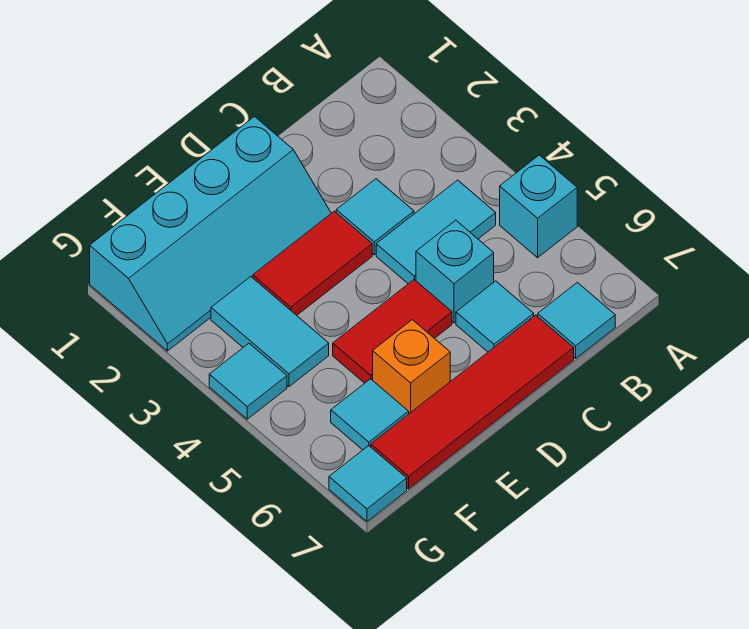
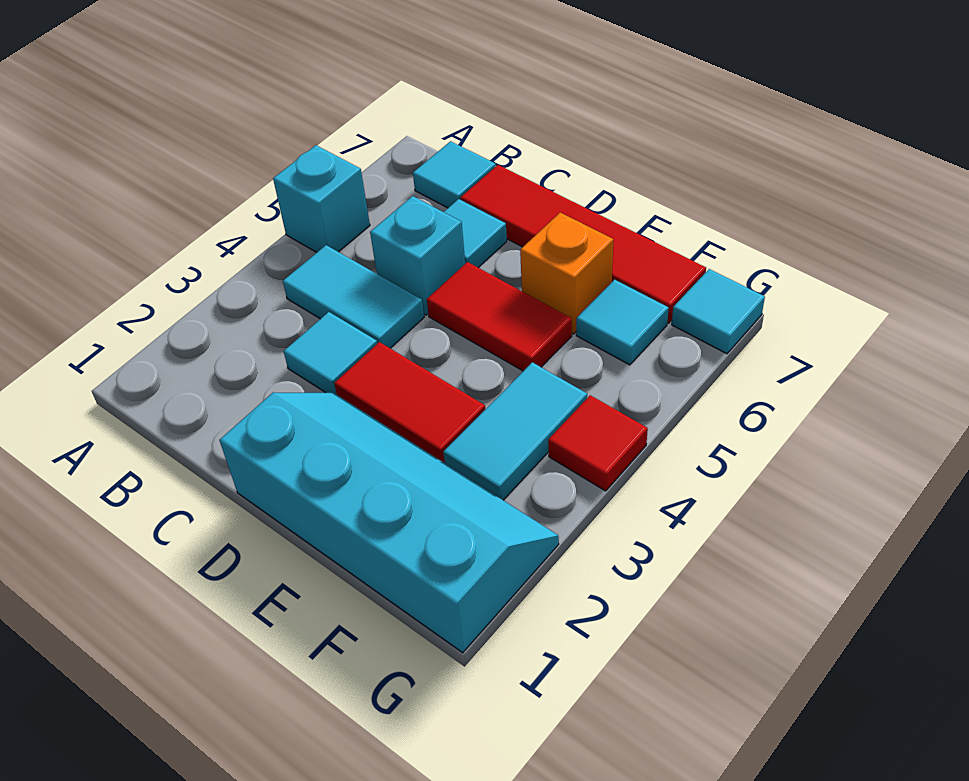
cyan 1x1 tile [209,343,287,419] -> red 1x1 tile [548,395,648,491]

